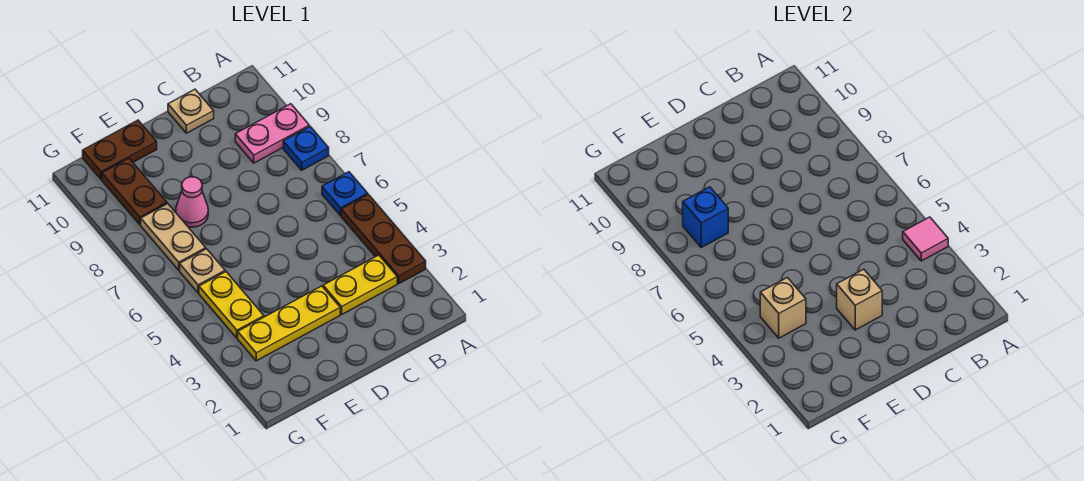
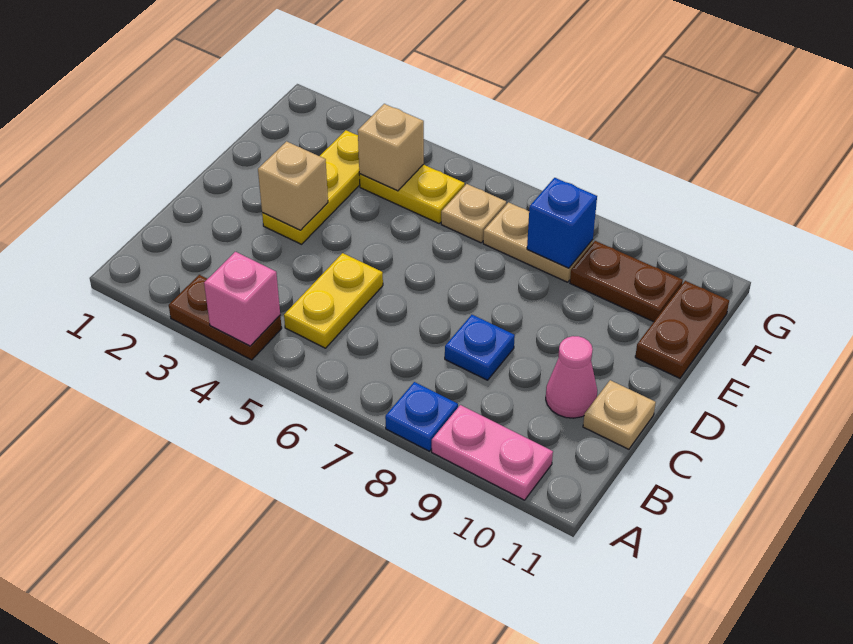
brown 1x3 plate [341,194,426,283] -> brown 1x2 plate [169,275,282,360]
pink 1x1 tile [903,217,948,261] -> pink 1x1 brick [204,252,280,346]
blue 1x1 plate [322,172,368,216] -> blue 1x1 plate moved to [445,315,515,380]
pink 1x2 plate [235,104,309,163] -> pink 1x2 plate turned to [432,405,553,500]
yellow 1x2 plate [323,255,397,314] -> yellow 1x2 plate moved to [284,253,383,348]
pink 1x1 cone [176,177,208,227] -> pink 1x1 cone moved to [546,336,597,418]

